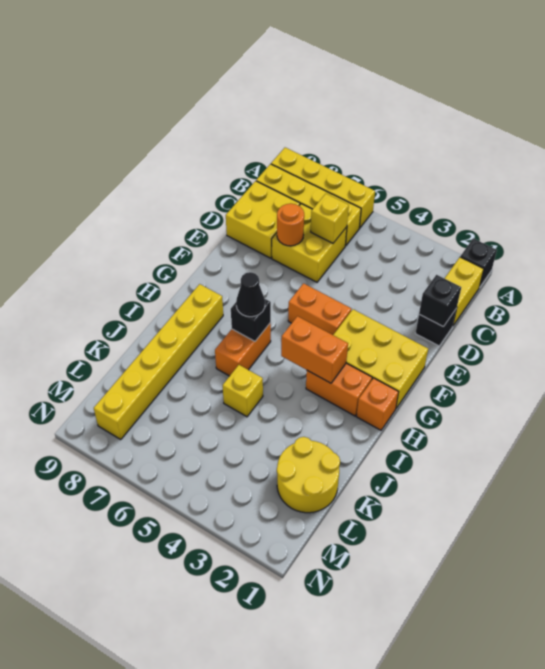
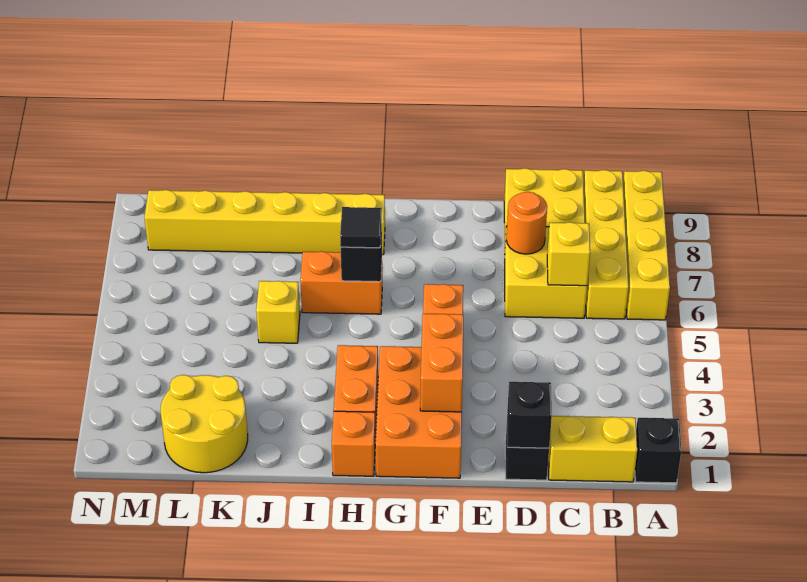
yellow 2x3 brick [334,309,428,408] -> orange 2x3 brick [376,346,462,478]
orange 1x2 brick [281,316,348,383] -> orange 1x2 brick moved to [420,314,463,412]
black 1x1 cone [236,272,265,317] -> black 1x1 tile [340,207,382,248]

